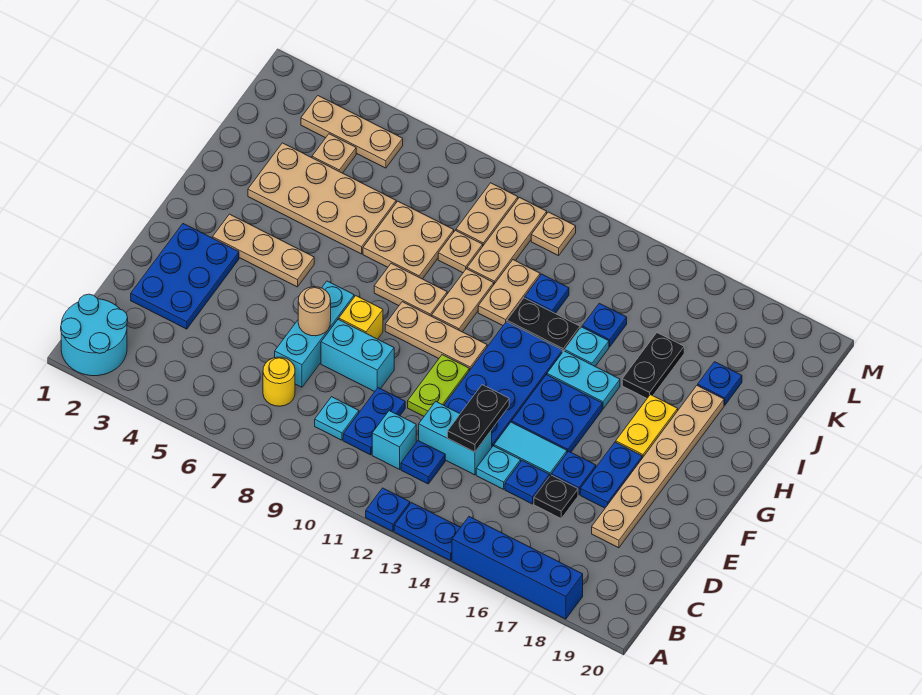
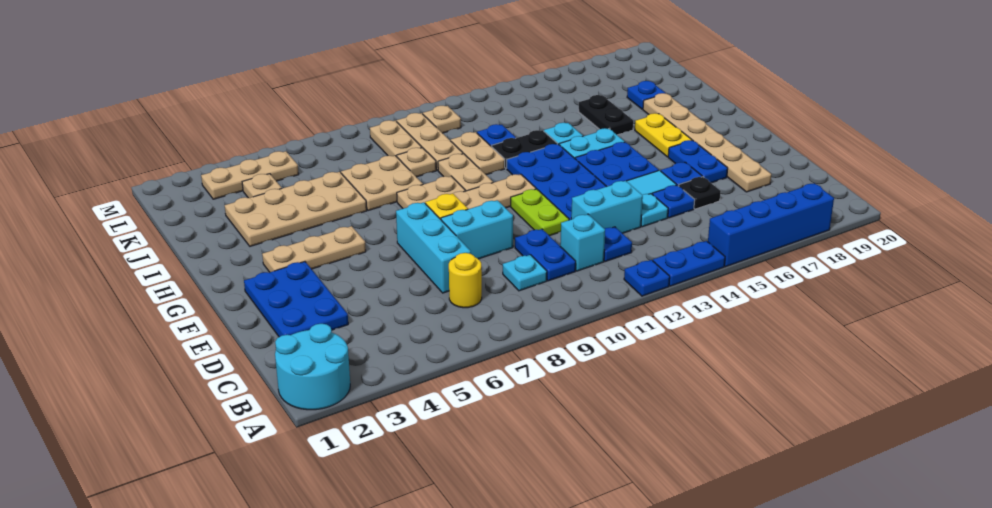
black 1x2 plate [447,385,509,452] -> none
tan 1x1 round brick [298,287,331,336] -> none
blue 1x1 plate [582,303,627,347] -> none

